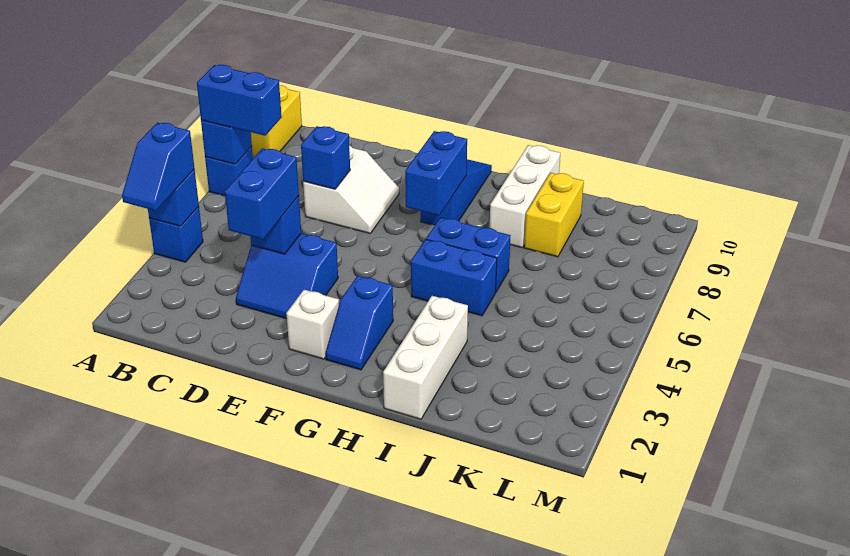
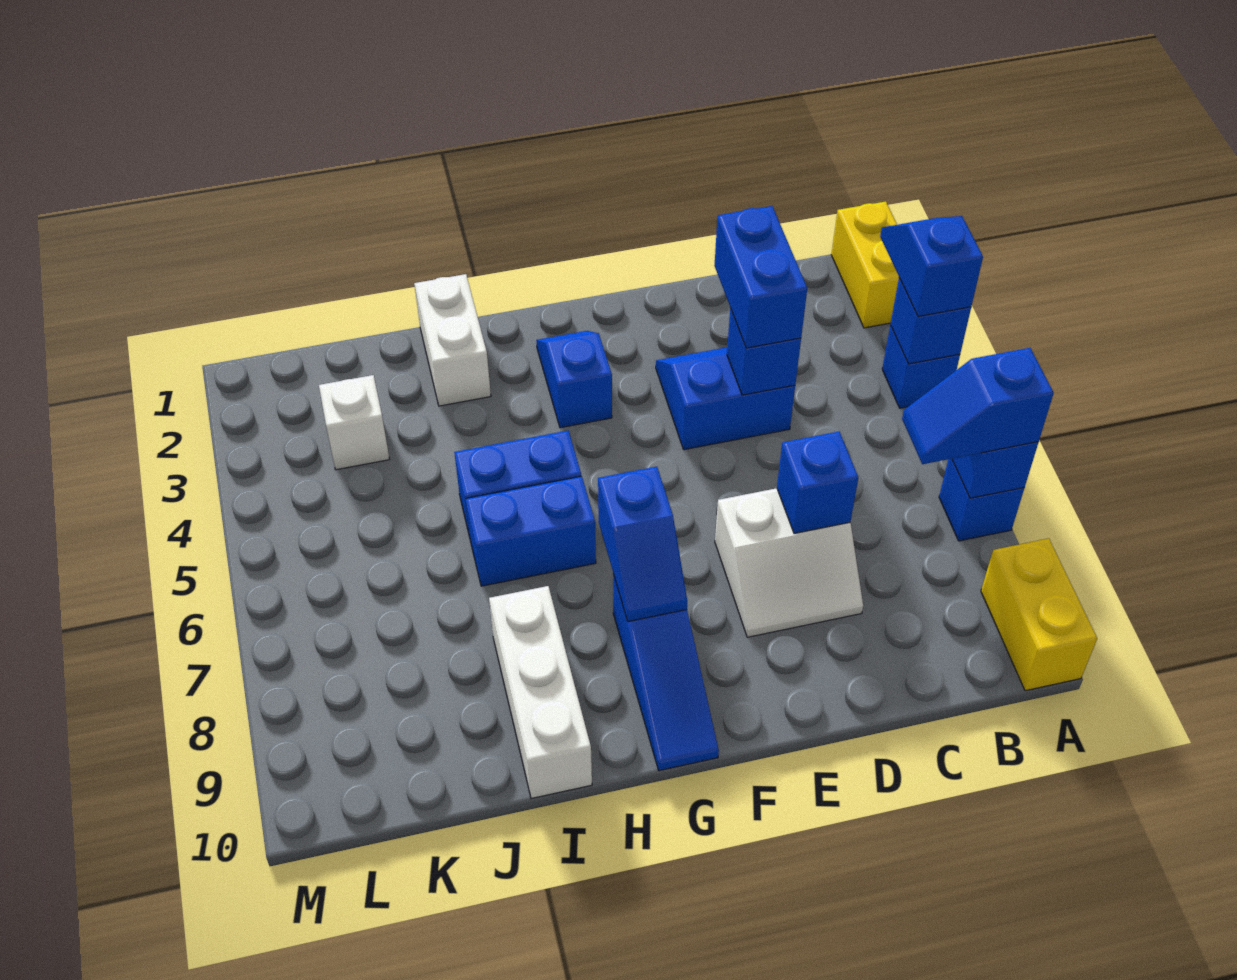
blue 1x2 brick [197,65,282,136] -> blue 1x2 slope [902,348,1054,464]
white 2x2 slope [303,146,399,233] -> white 2x2 slope turned to [715,488,863,637]
white 1x1 brick [286,290,339,359] -> white 1x1 brick moved to [319,375,389,470]
blue 1x2 brick [405,131,467,215] -> blue 1x2 slope [598,467,687,622]
white 1x3 brick [383,296,468,419] -> white 1x2 brick [414,274,491,406]
yellow 1x2 brick [524,173,584,257] -> yellow 1x2 brick moved to [831,201,899,328]

